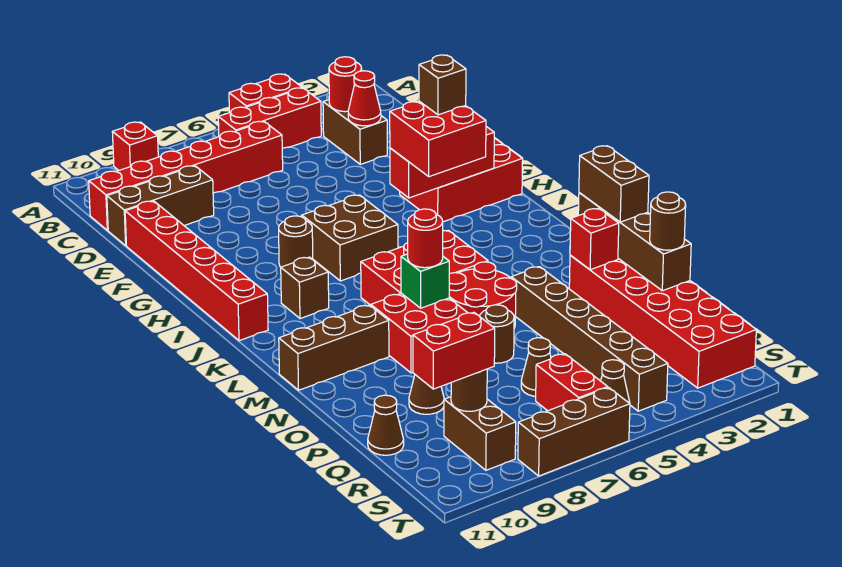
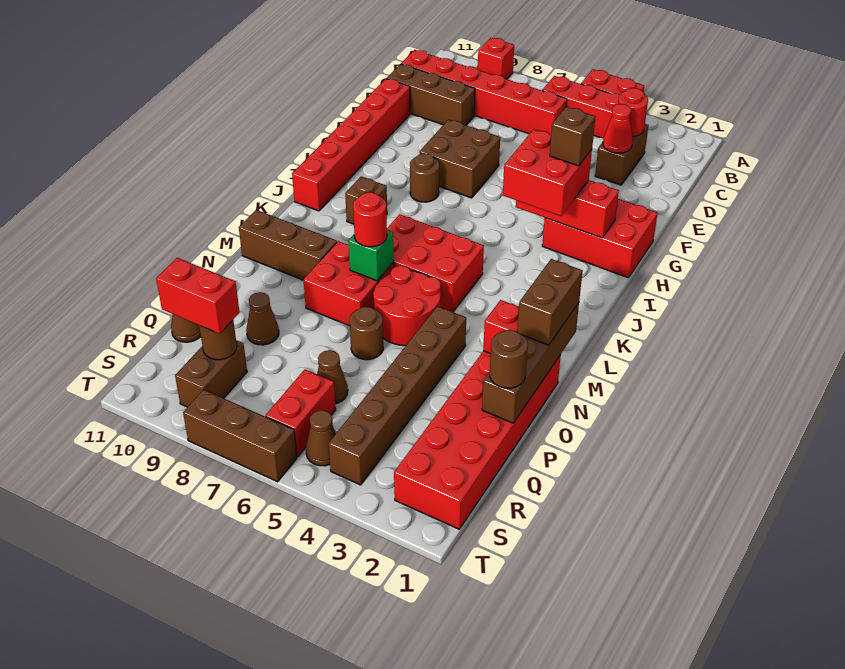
brown 2x2 brick [302,195,398,281] -> brown 2x2 brick moved to [420,120,500,198]

